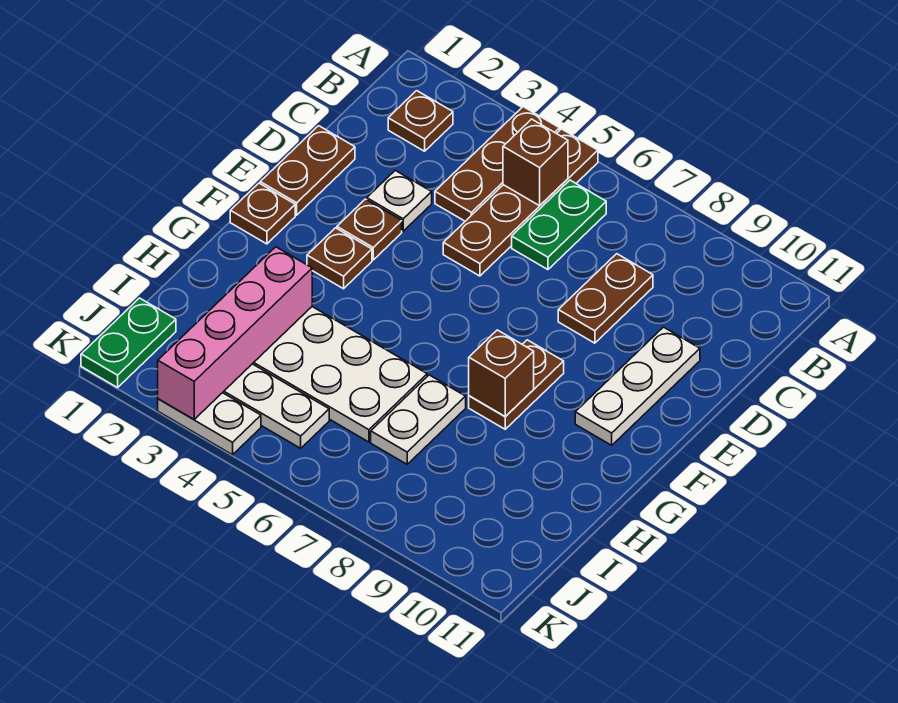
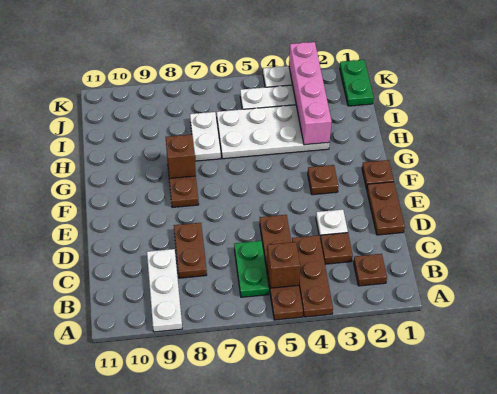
white 1x3 plate [575,327,700,445] -> white 1x3 plate moved to [147,249,182,332]
brown 1x1 plate [337,199,402,260] -> brown 1x1 plate moved to [320,233,353,264]

